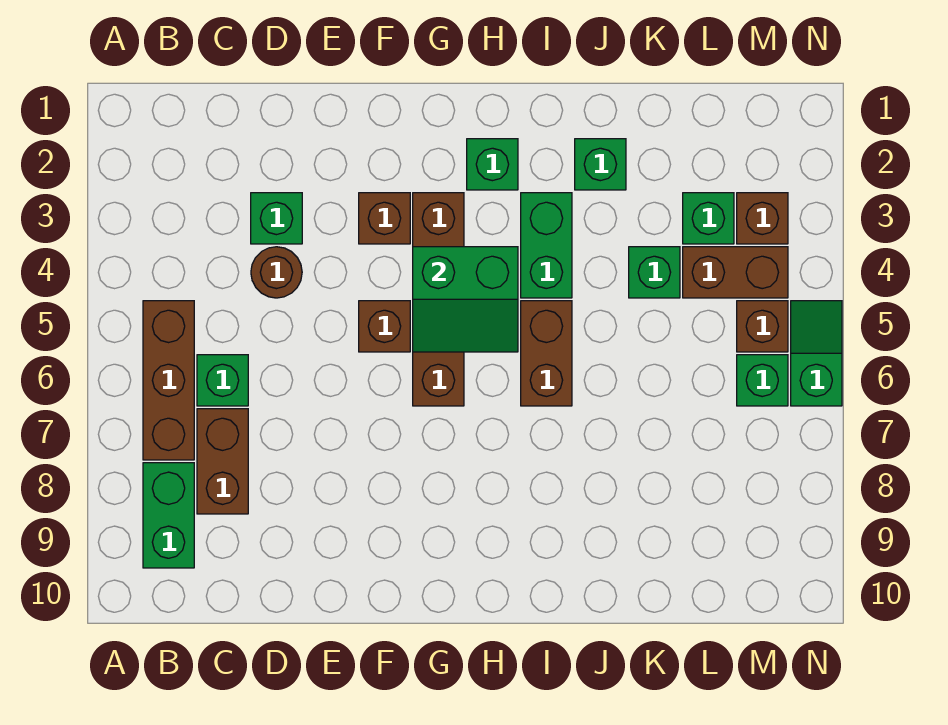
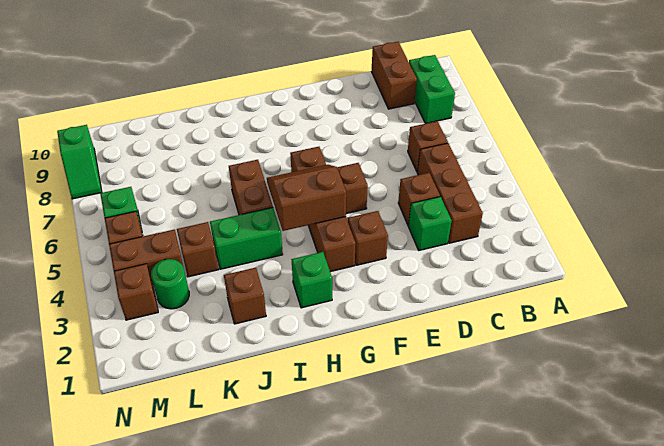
brown 1x3 brick [143,301,194,460] -> brown 1x3 brick moved to [418,143,483,243]
green 1x1 brick [197,355,248,406] -> brown 1x1 brick [408,121,448,172]
brown 1x2 brick [197,409,248,514] -> brown 1x2 brick moved to [371,42,417,109]
brown 1x1 round brick [251,247,302,298] -> brown 1x1 brick [398,173,440,226]
green 2x2 slope [413,247,518,352] -> brown 2x2 slope [267,165,346,231]
green 1x2 brick [521,193,572,298] -> green 1x2 brick turned to [210,208,283,269]
green 1x1 brick [575,139,626,190] -> brown 1x1 brick [224,268,266,324]
green 1x1 brick [629,247,680,298] -> brown 1x1 brick [177,222,219,277]
green 1x1 brick [683,193,734,244] -> green 1x1 round brick [151,259,189,309]
green 1x2 slope [791,301,842,406] -> green 1x2 slope moved to [57,125,102,199]

